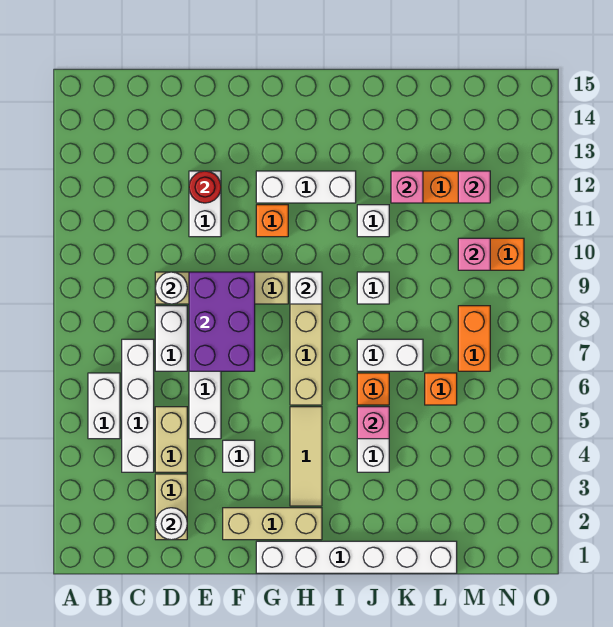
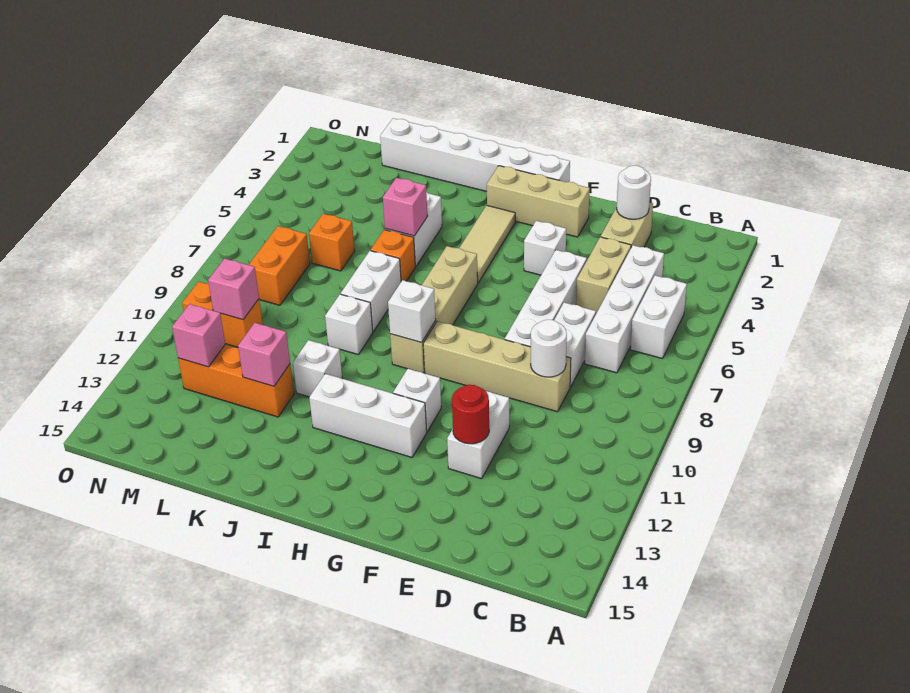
purple 2x3 brick [189,272,255,371] -> none
orange 1x1 brick [256,205,288,237] -> white 1x1 brick [393,369,441,432]
white 1x2 brick [357,339,423,371] -> white 1x2 brick turned to [341,251,401,332]

